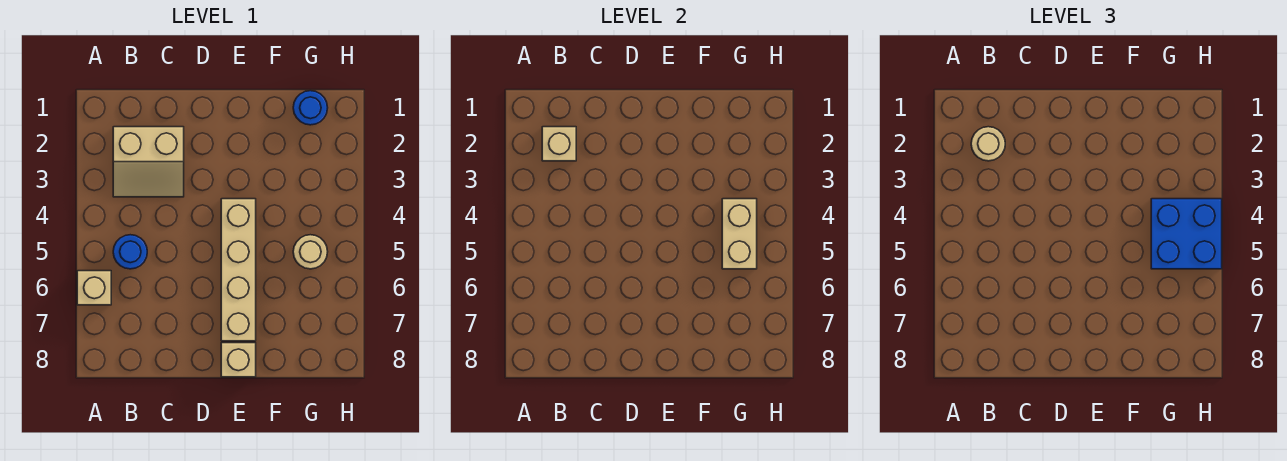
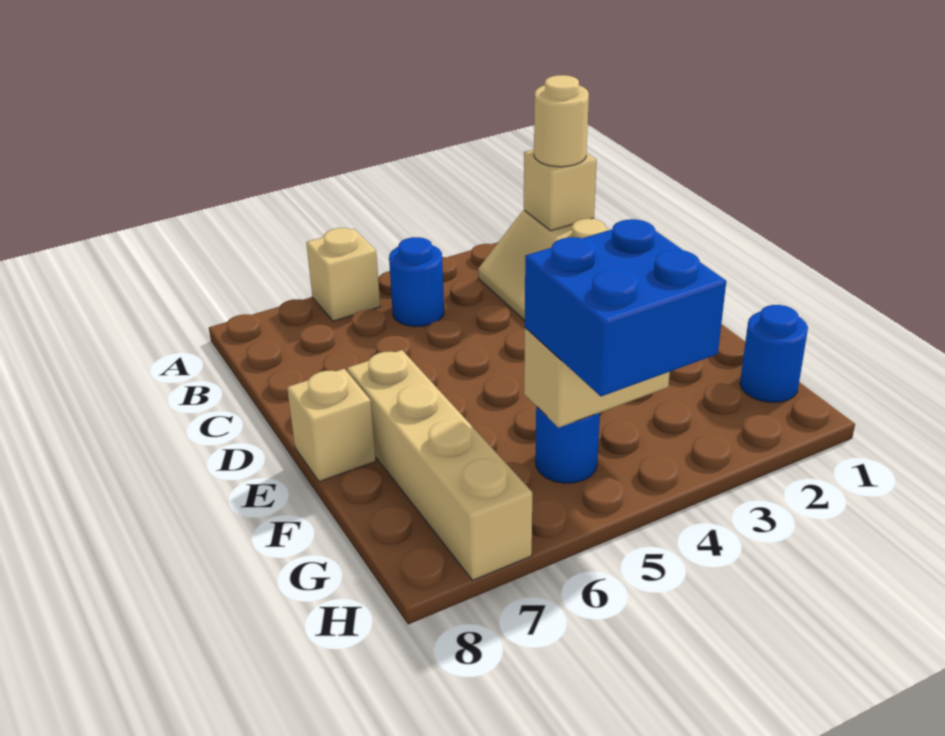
tan 1x4 brick [221,199,256,341] -> tan 1x4 brick turned to [347,350,532,580]
tan 1x1 round brick [293,235,328,269] -> blue 1x1 round brick [535,406,600,483]

